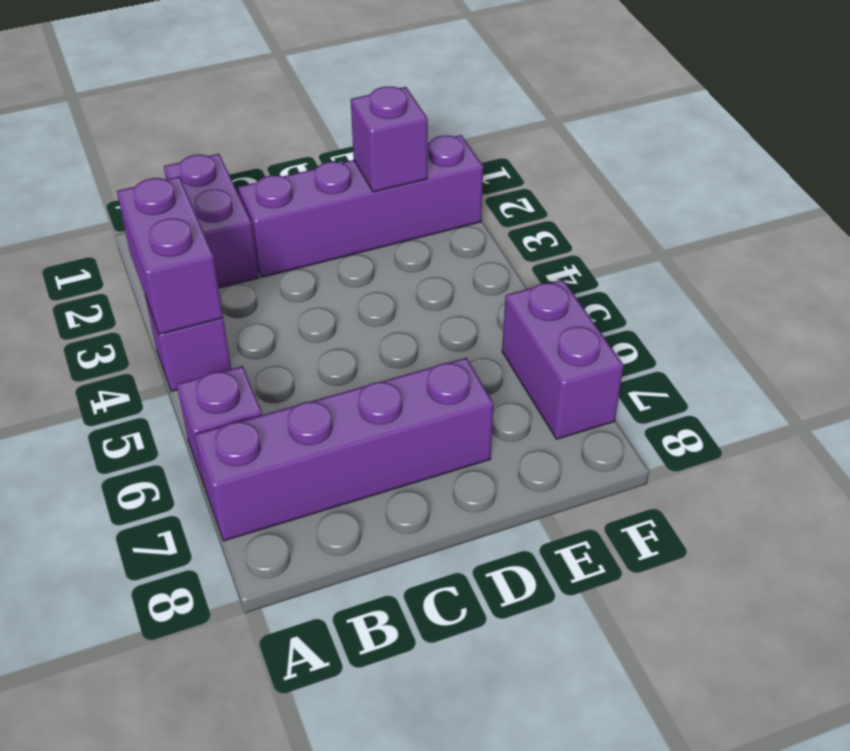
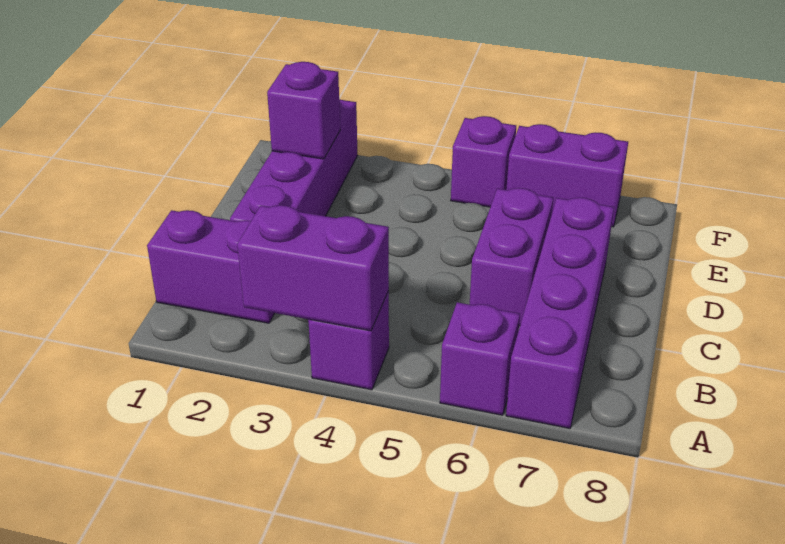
none -> purple 1x2 brick [470,188,553,326]
none -> purple 1x1 brick [451,116,516,207]

